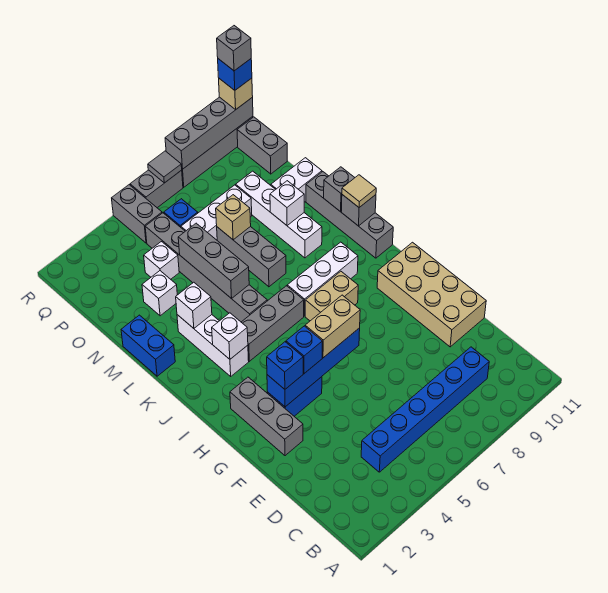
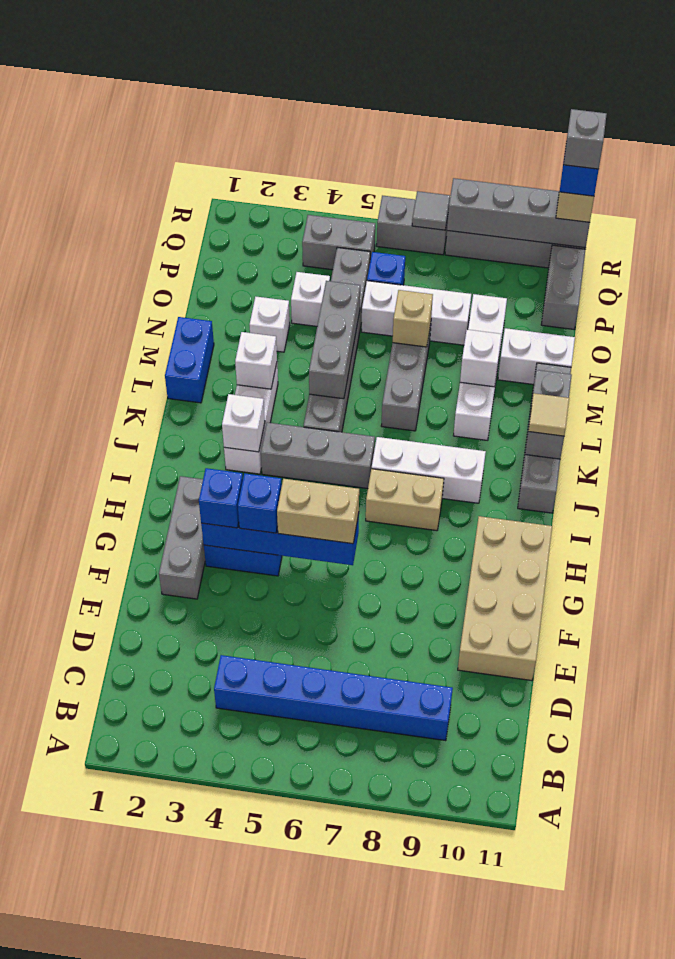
grey 1x2 brick [112,185,162,243] -> grey 1x2 brick turned to [302,215,375,270]

